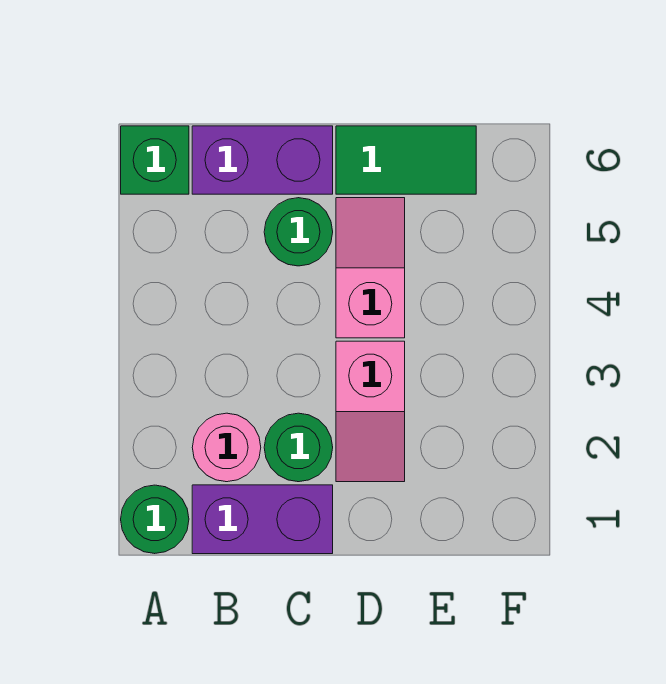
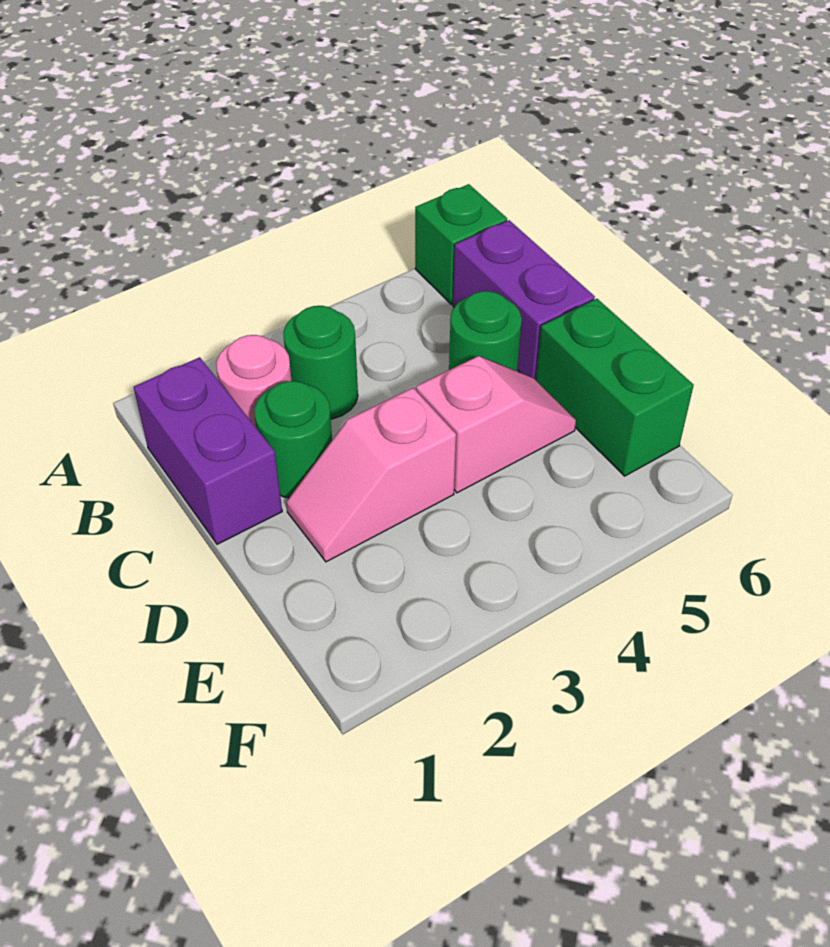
green 1x1 round brick [121,485,189,554] -> green 1x1 round brick moved to [283,306,358,419]
green 1x2 tile [336,126,476,194] -> green 1x2 brick [536,299,694,476]

